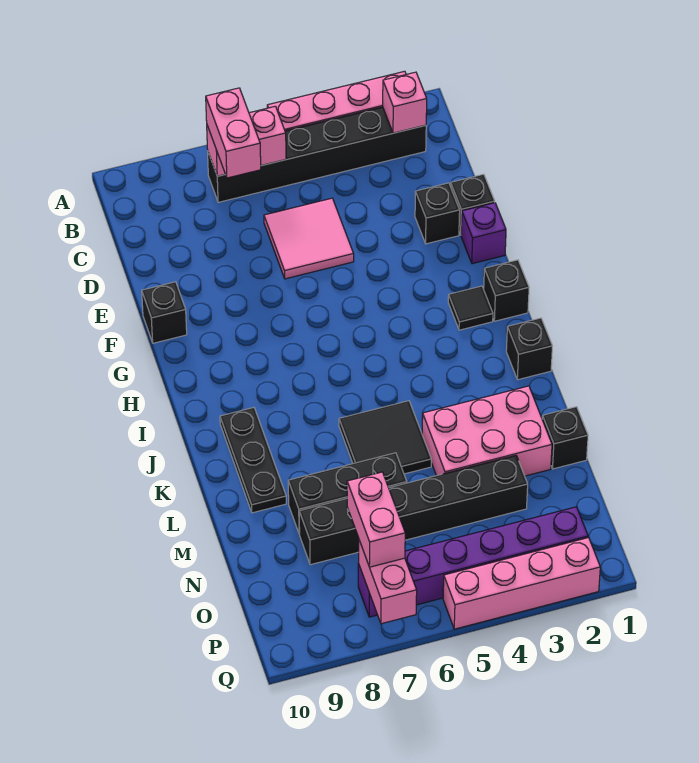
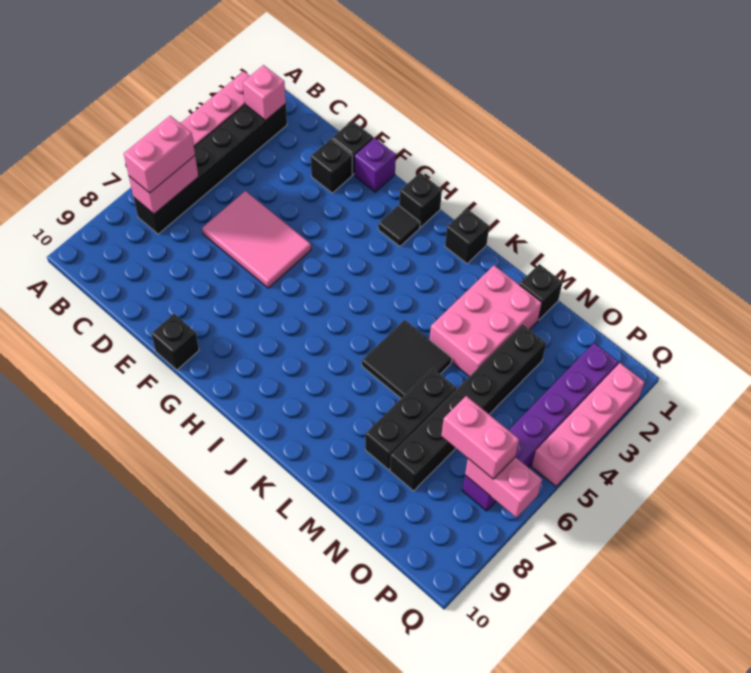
pink 1x2 brick [206,88,261,178] -> pink 1x2 brick turned to [124,116,195,193]
pink 2x2 tile [264,198,354,279] -> pink 2x3 tile [202,191,311,288]
black 1x3 plate [220,408,286,513] -> none

